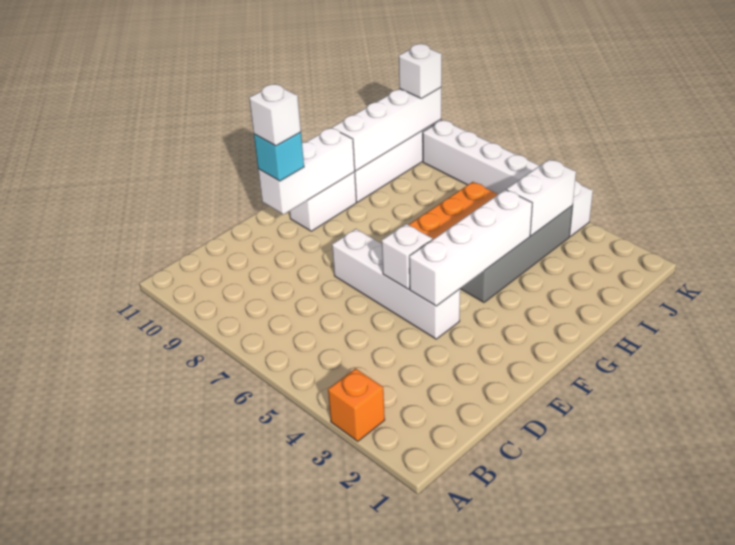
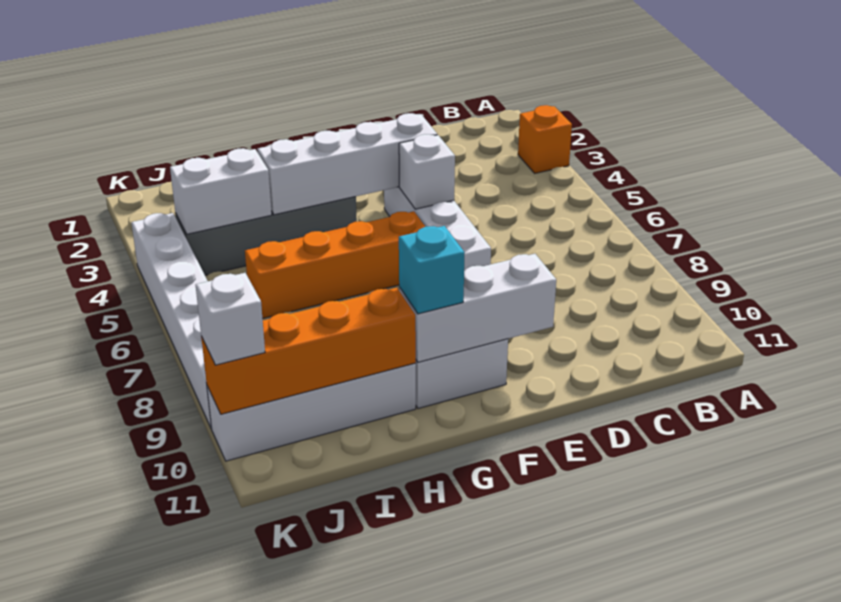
cyan 1x1 brick [254,132,304,181] -> cyan 1x1 brick moved to [399,226,465,314]
white 1x1 brick [249,84,301,146] -> none
white 1x4 brick [332,88,441,171] -> orange 1x4 brick [201,288,416,414]

